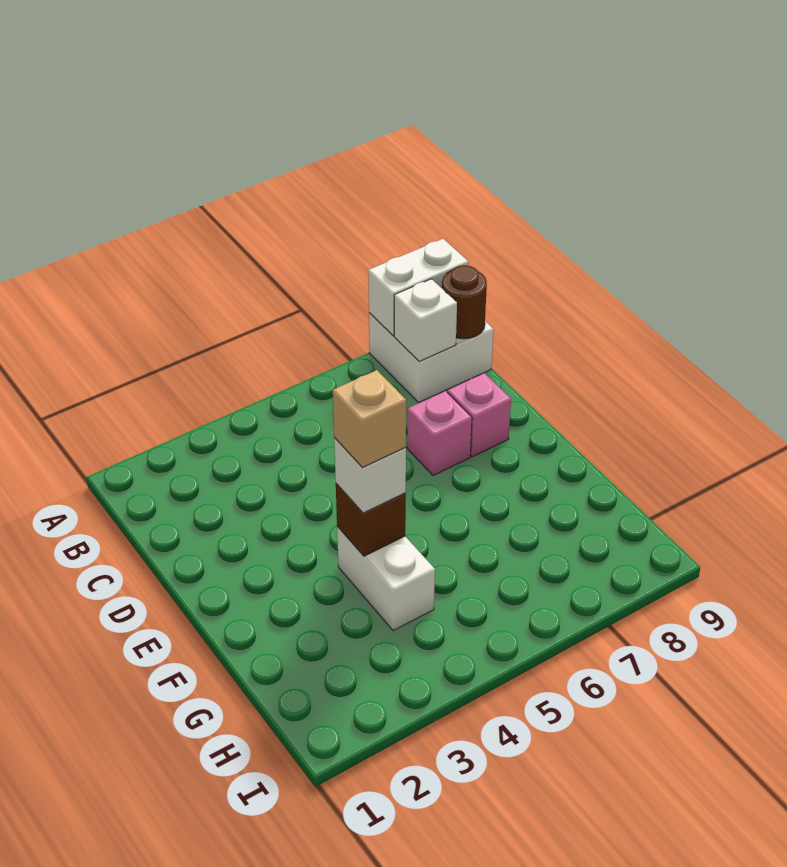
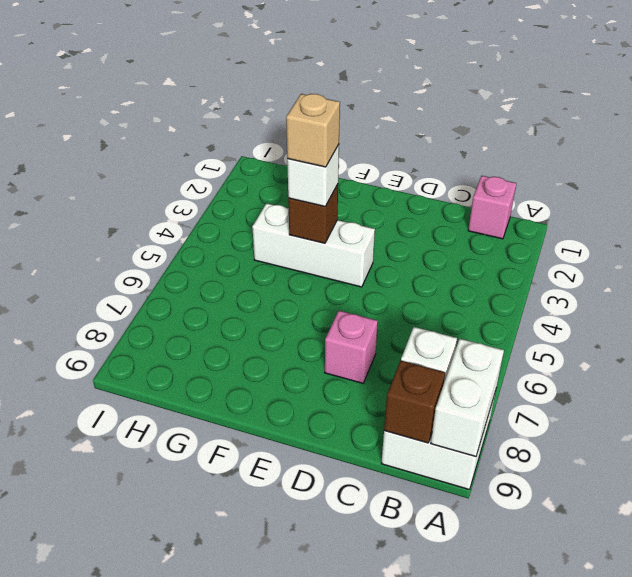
brown 1x1 round brick [442,265,487,339] -> brown 1x1 brick [384,361,445,443]
pink 1x1 brick [447,373,511,457] -> pink 1x1 brick moved to [468,176,516,239]
white 1x2 brick [337,527,435,631] -> white 1x3 brick [252,203,375,287]

